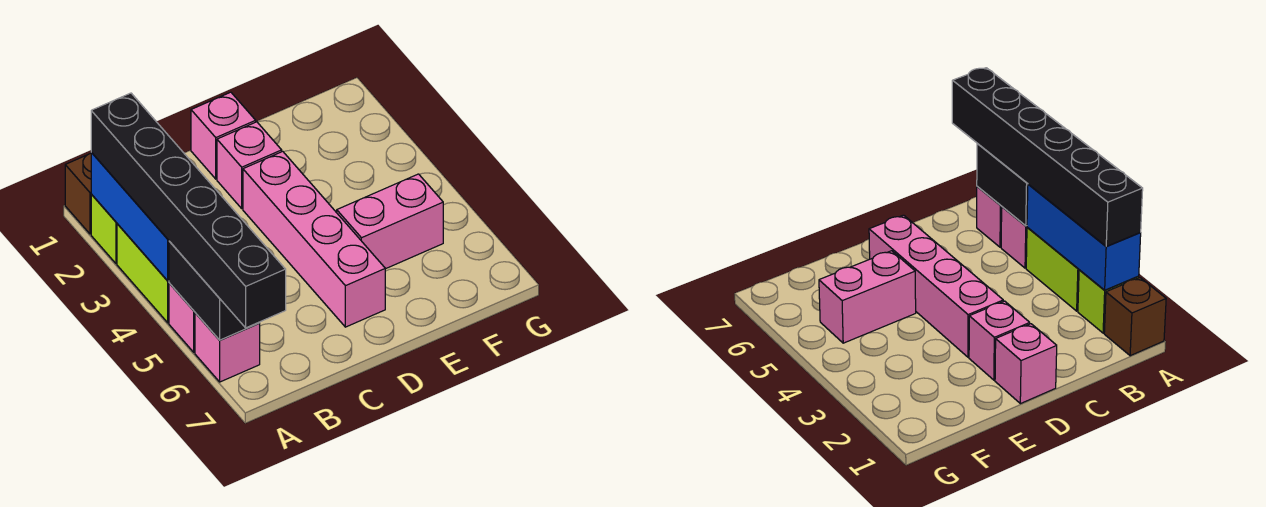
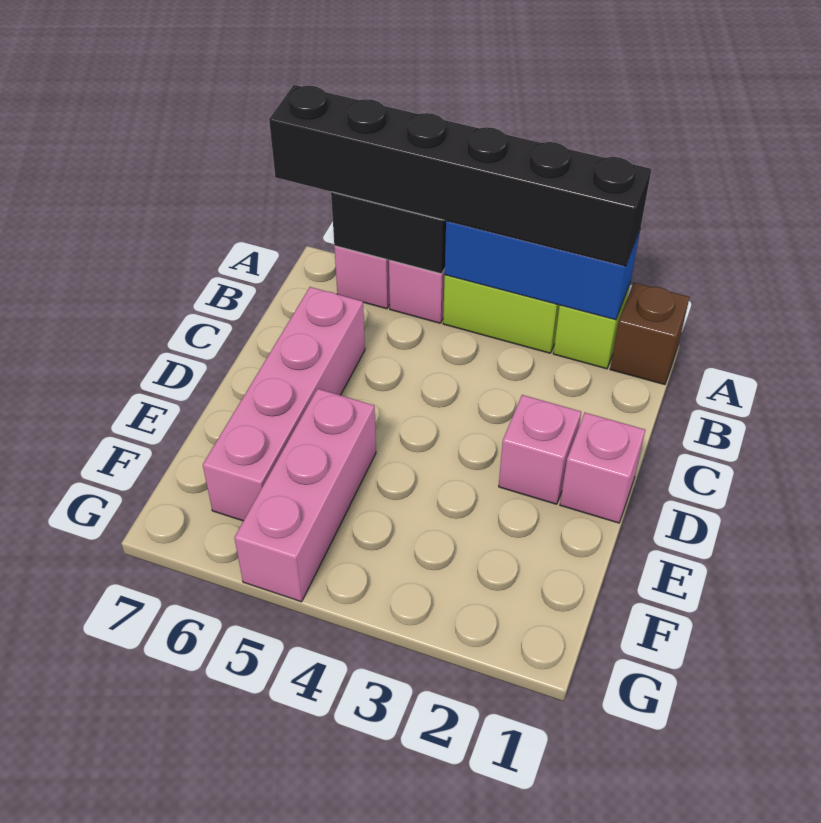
pink 1x4 brick [243,151,385,327] -> pink 1x4 brick turned to [203,287,365,521]
pink 1x2 brick [337,174,443,269] -> pink 1x3 brick [234,389,376,602]

